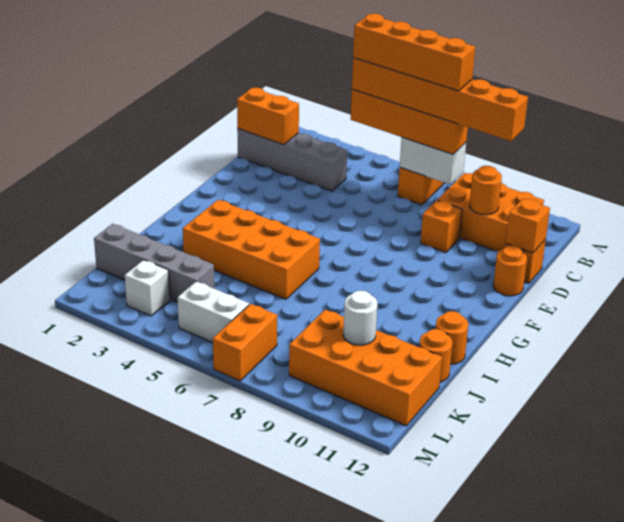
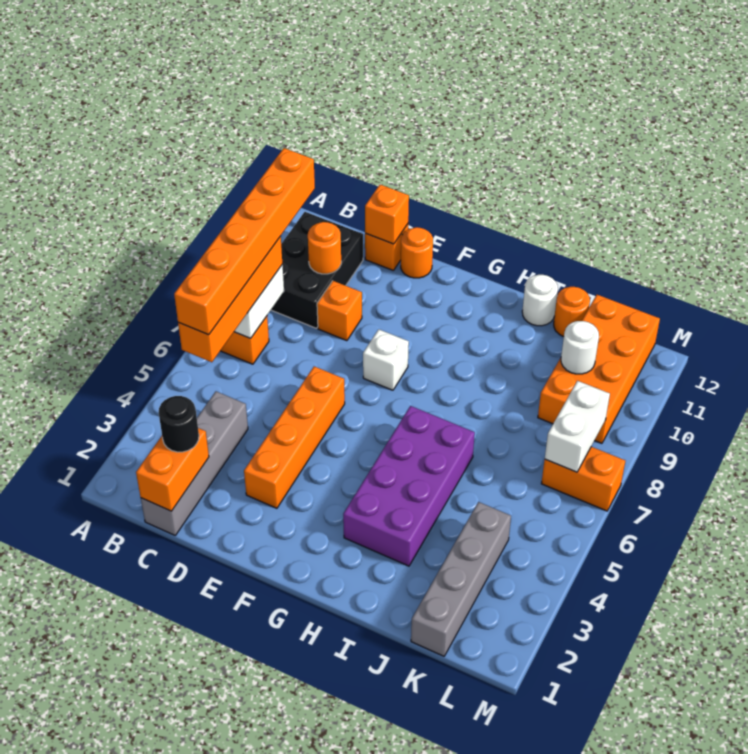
orange 1x4 brick [353,14,475,91] -> orange 1x4 brick moved to [244,366,345,508]
orange 2x3 brick [438,173,544,251] -> black 2x3 brick [271,212,363,328]
none -> black 1x1 round brick [159,396,199,452]
orange 2x4 brick [183,200,320,299] -> purple 2x4 brick [343,406,475,566]
orange 1x1 round brick [436,311,468,364] -> white 1x1 round brick [522,275,558,326]
white 1x1 brick [125,260,170,316] -> white 1x1 brick moved to [363,329,409,390]
white 1x2 brick [178,281,249,342] -> white 1x2 brick moved to [545,381,610,472]

